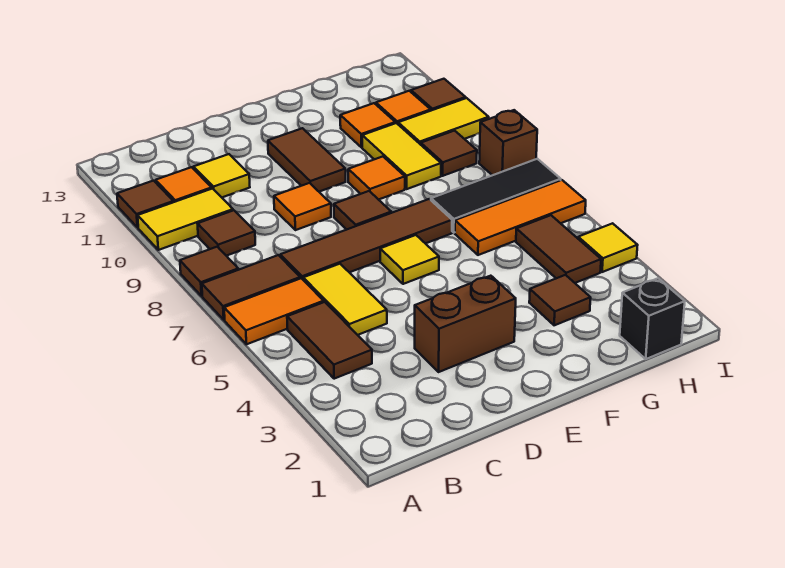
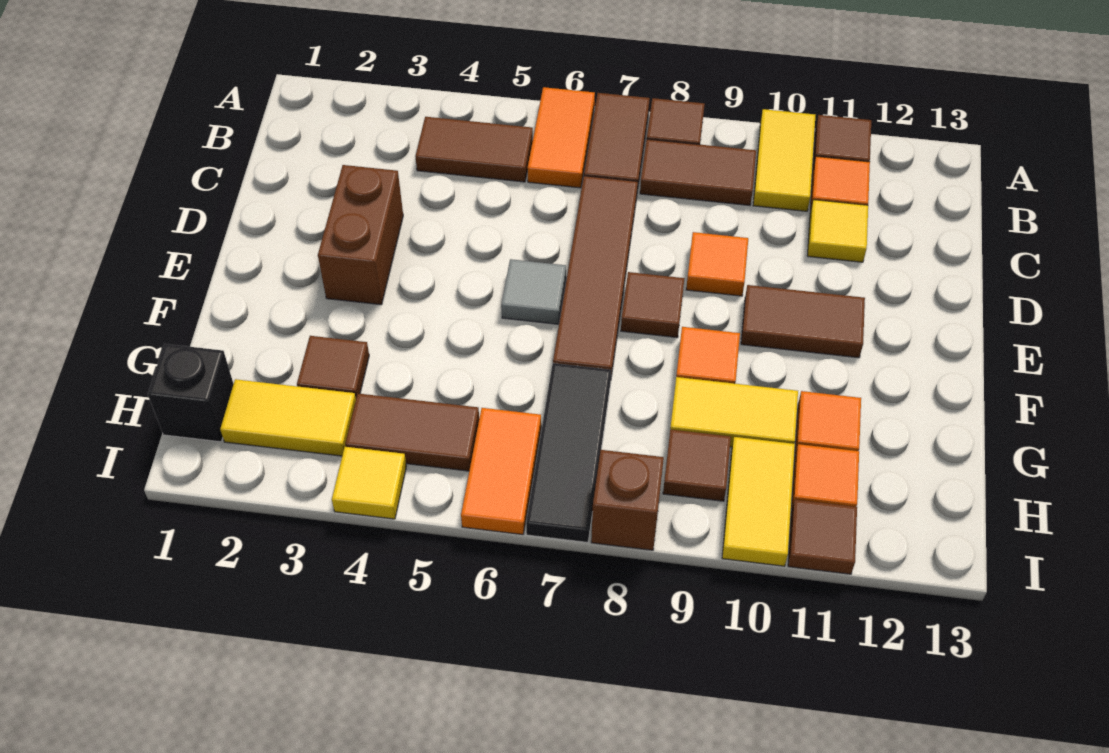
brown 1x1 tile [198,210,255,256] -> brown 1x2 tile [640,139,756,205]
yellow 1x2 tile [303,264,387,335] -> yellow 1x2 tile moved to [220,379,356,456]
yellow 1x1 tile [380,235,439,284] -> grey 1x1 tile [501,259,566,324]
orange 1x3 tile [455,180,586,255] -> orange 1x2 tile [461,408,541,535]

